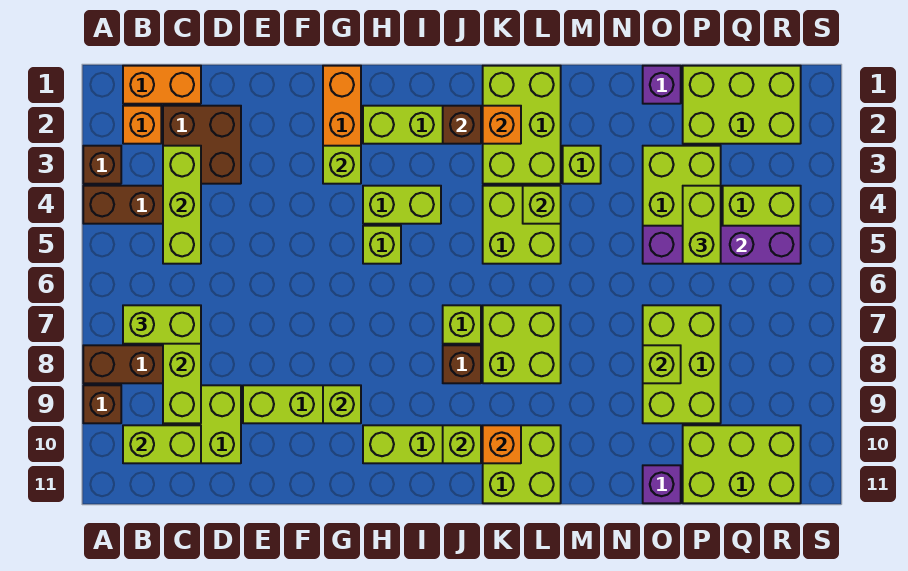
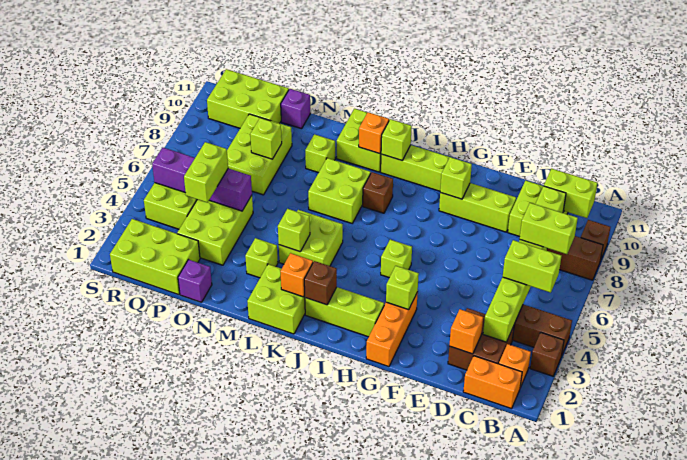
none -> orange 1x1 brick [449,309,483,354]
lime 1x2 brick [363,186,441,224] -> lime 1x2 brick moved to [503,240,561,293]
lime 1x1 brick [443,305,481,344] -> lime 1x1 brick moved to [305,134,335,173]
lime 2x3 brick [483,66,561,184] -> lime 2x2 brick [247,264,305,334]

